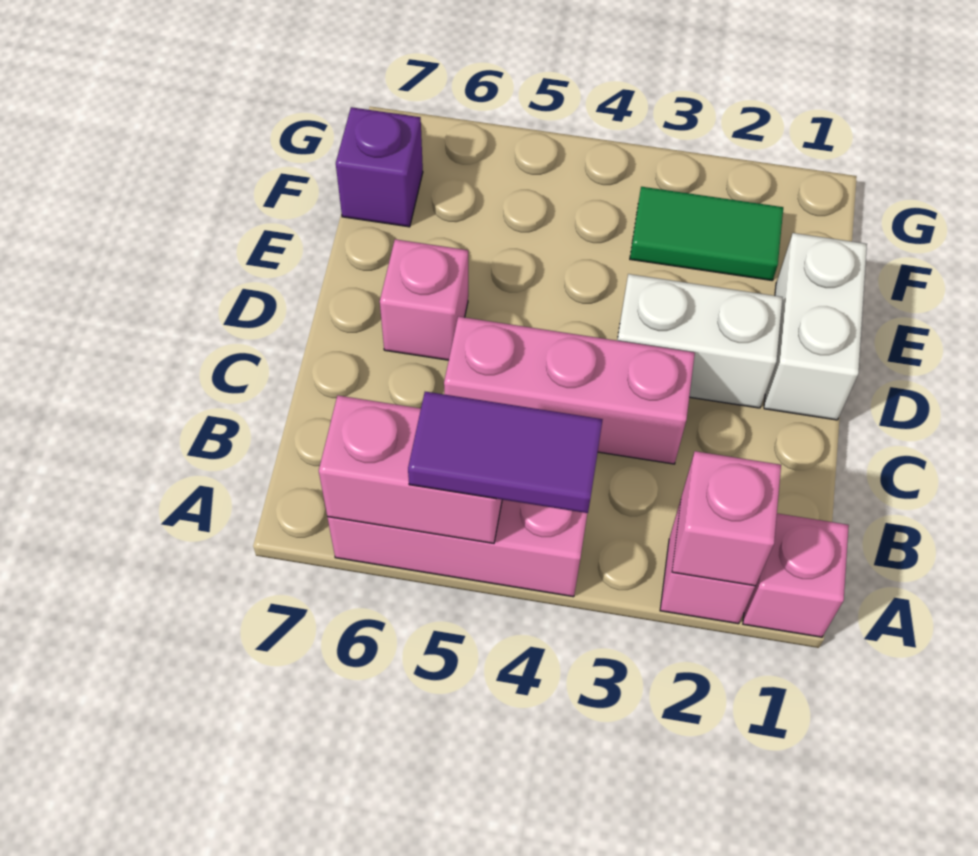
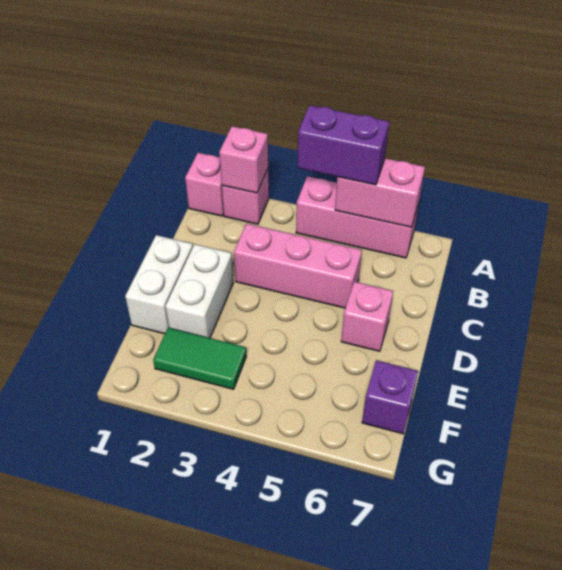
purple 1x2 tile [408,392,603,513] -> purple 1x2 brick [297,105,389,185]
white 1x2 brick [617,274,783,408] -> white 1x2 brick turned to [165,244,233,338]

